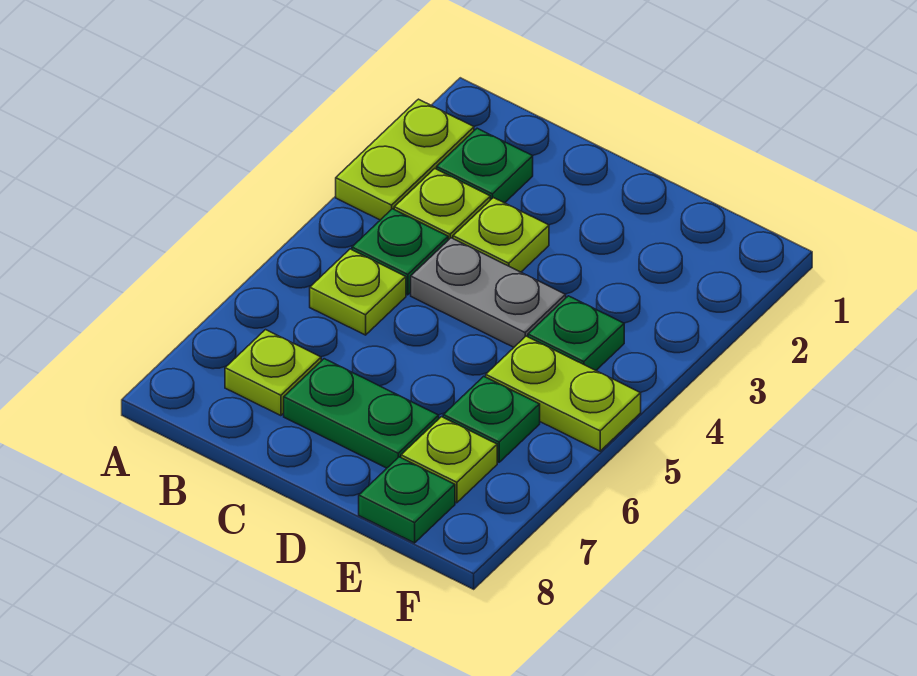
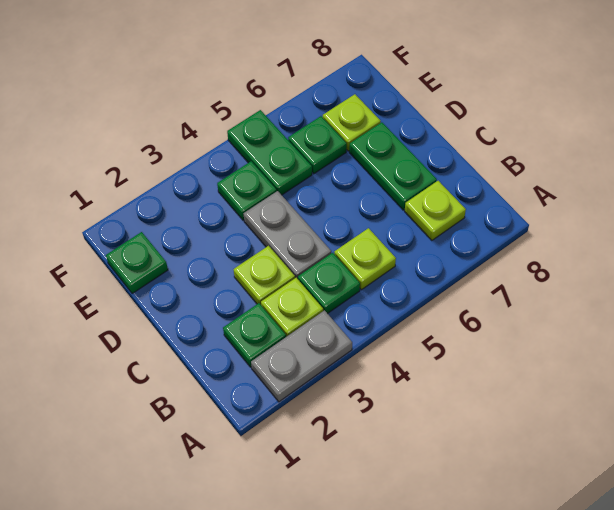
lime 1x2 plate [336,99,474,220] -> grey 1x2 plate [251,310,352,402]
lime 1x2 plate [486,336,641,451] -> green 1x2 plate [227,110,312,195]
green 1x1 plate [359,457,455,543] -> green 1x1 plate moved to [106,232,168,294]

